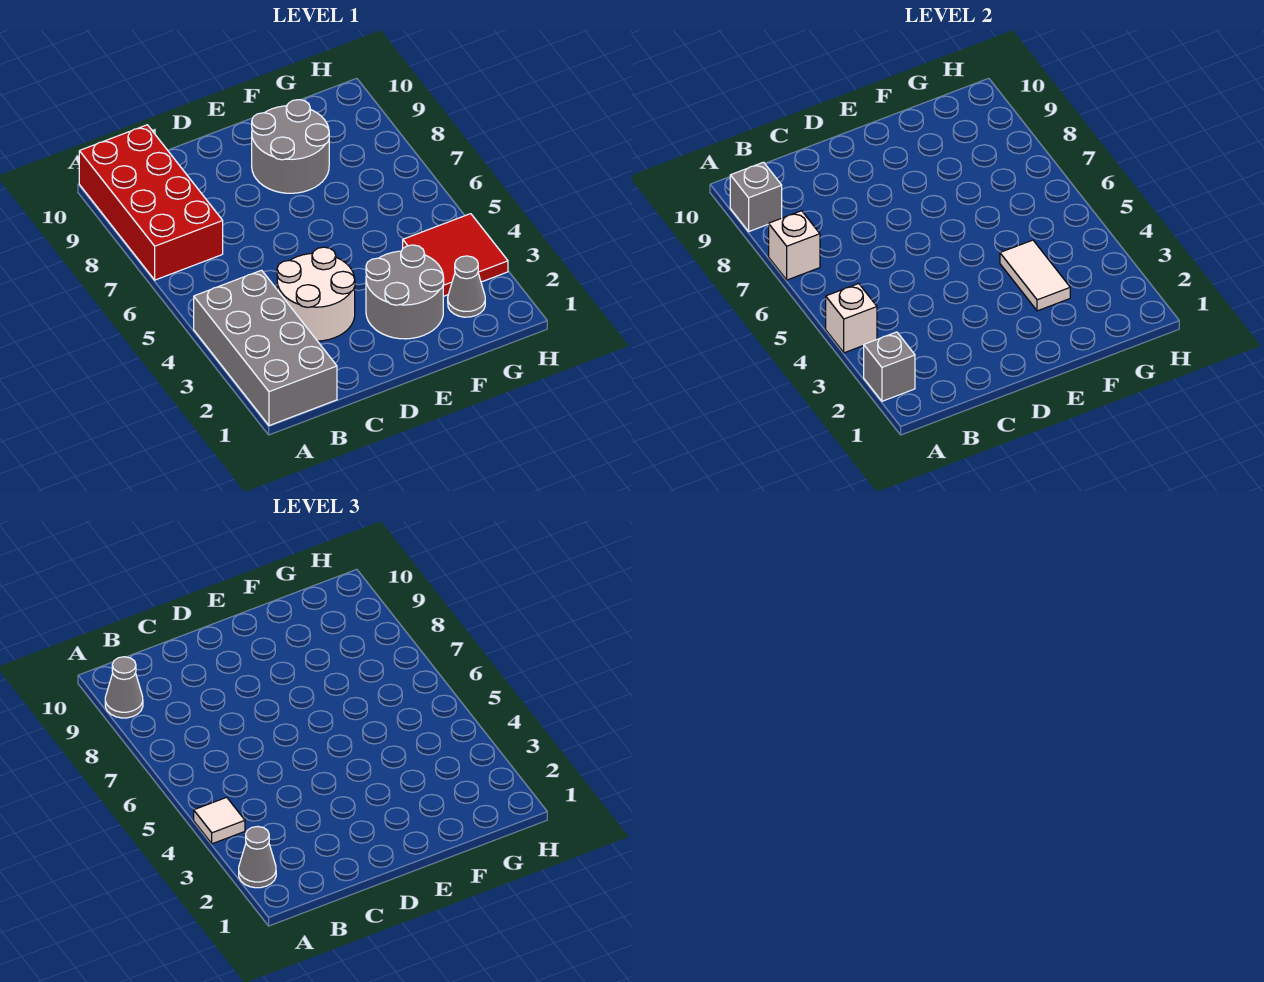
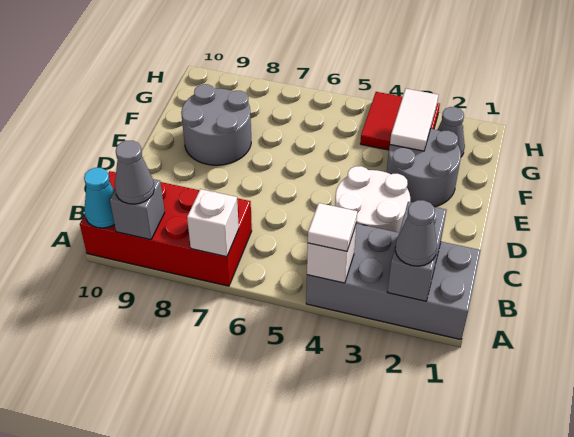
grey 1x1 brick [864,332,915,401] -> grey 1x2 brick [388,202,446,301]
none -> cyan 1x1 cone [84,168,115,228]
white 1x2 tile [1000,240,1070,311] -> white 1x2 tile turned to [390,89,438,151]

